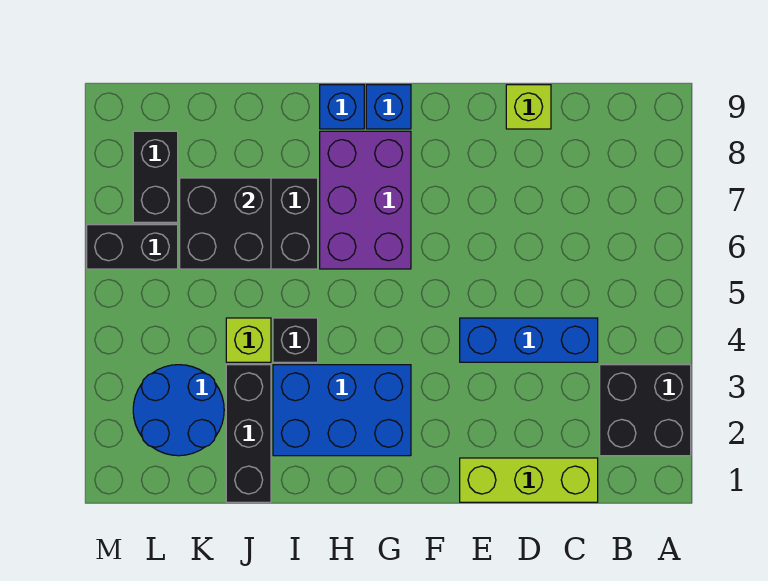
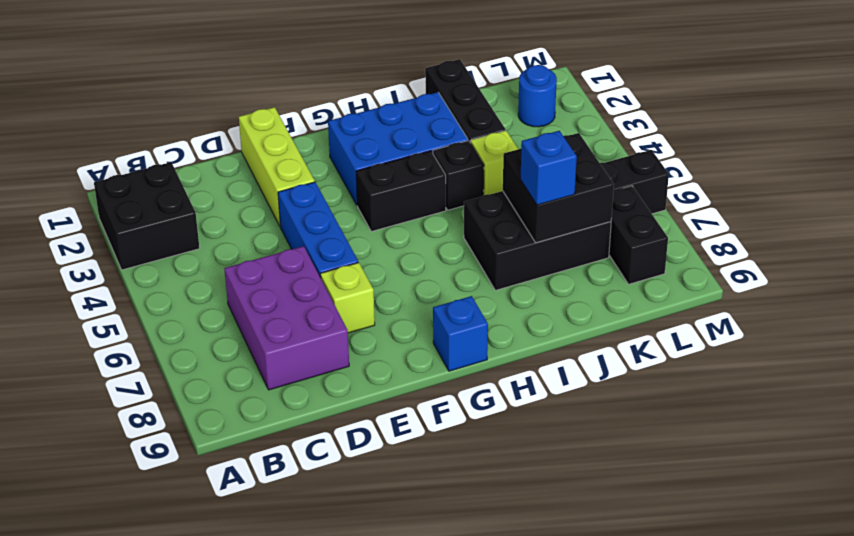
lime 1x3 brick [460,458,598,502] -> lime 1x3 brick turned to [239,107,315,226]
blue 1x3 brick [460,318,598,362] -> blue 1x3 brick turned to [278,182,358,278]
lime 1x1 brick [506,85,551,129] -> lime 1x1 brick moved to [320,262,375,333]
none -> black 1x2 brick [356,151,446,231]
purple 2x3 brick [320,131,411,269] -> purple 2x3 brick moved to [224,246,349,390]
blue 1x1 brick [320,85,364,129] -> blue 1x1 brick moved to [520,131,577,205]
blue 2x2 round brick [133,365,224,456] -> blue 1x1 round brick [518,65,557,127]

